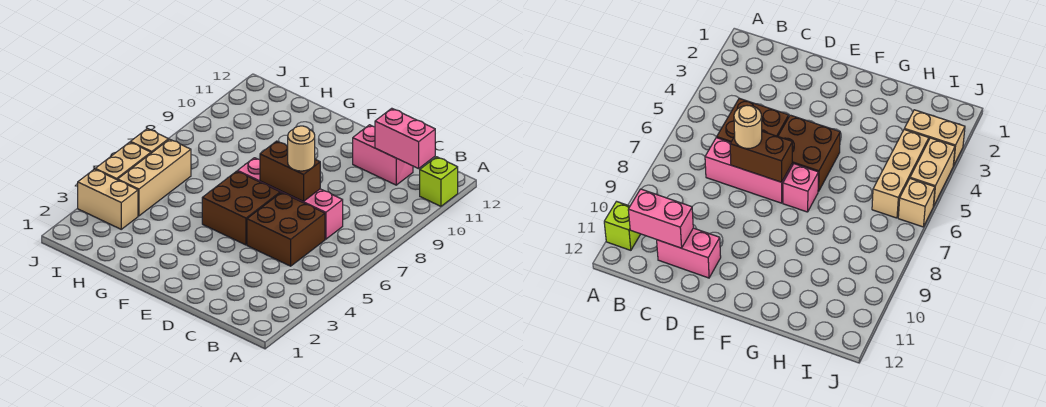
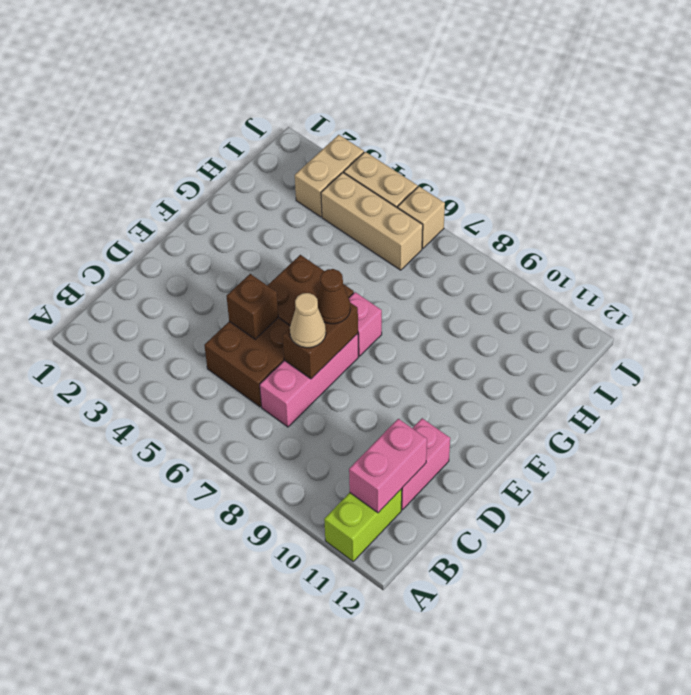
lime 1x1 brick [420,157,458,206] -> lime 1x2 brick [324,489,402,561]
none -> brown 1x1 brick [227,274,278,339]
tan 1x1 round brick [288,126,315,171] -> tan 1x1 cone [290,293,326,348]
none -> brown 1x1 cone [316,269,350,324]

